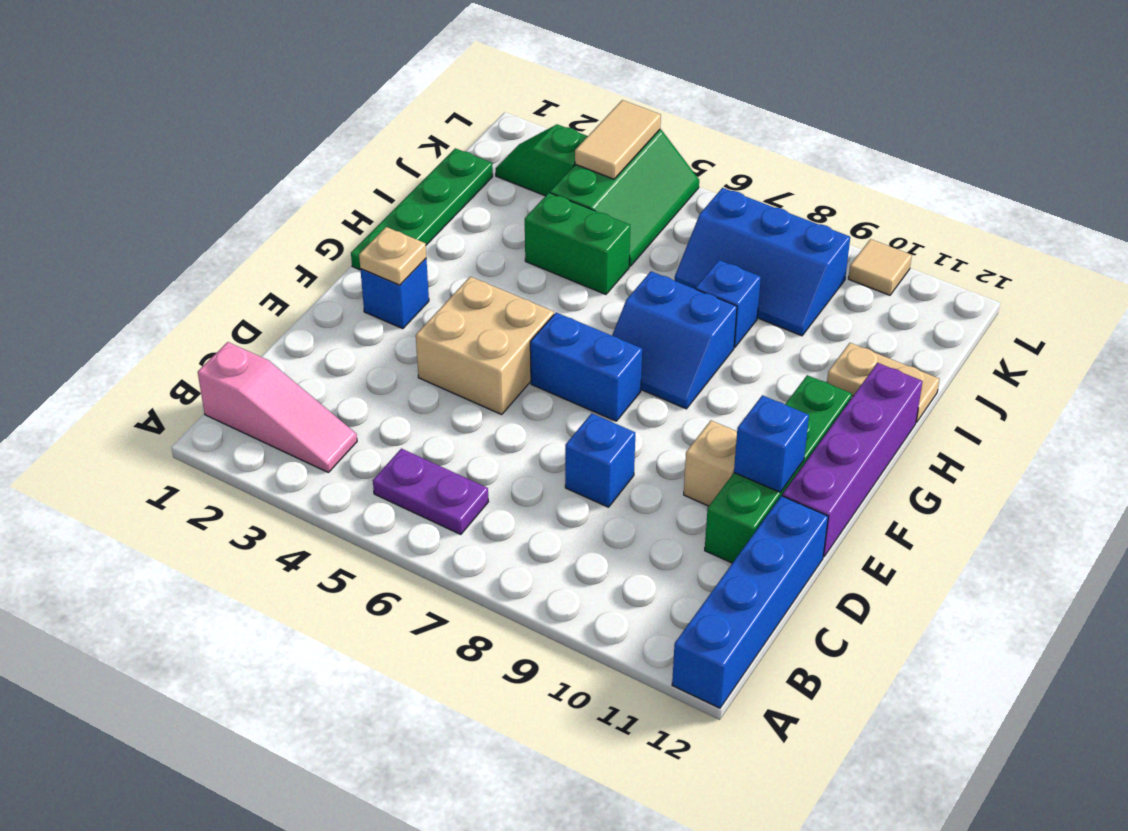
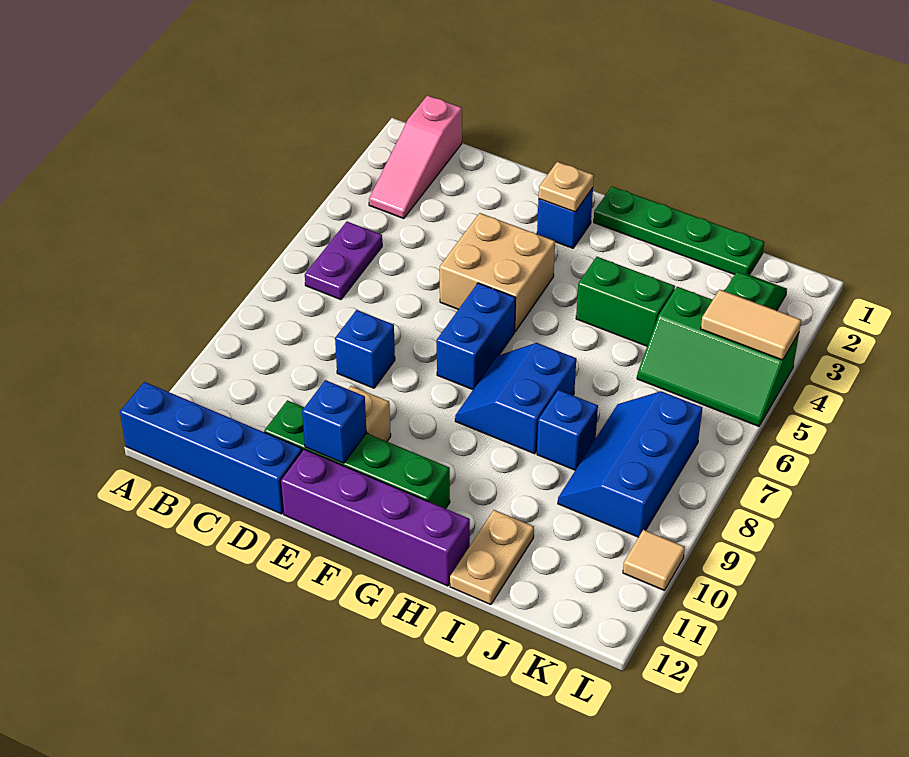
green 1x2 brick [525,193,630,294] -> green 1x2 brick turned to [576,257,675,346]

